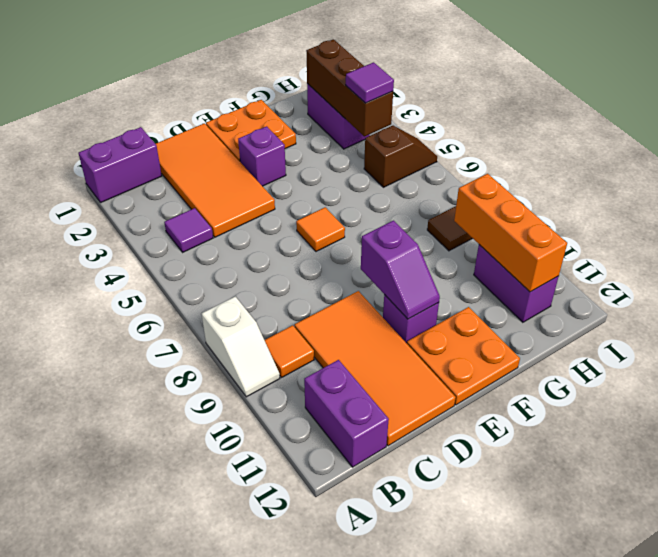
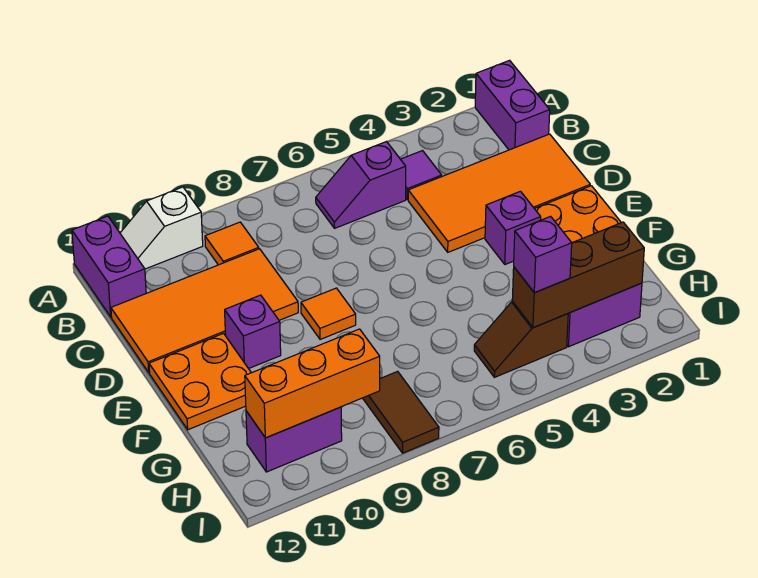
white 1x2 slope [202,297,280,397] -> white 1x2 slope moved to [120,187,203,269]
purple 1x2 brick [304,360,389,467] -> purple 1x2 brick turned to [72,216,146,317]
orange 1x1 tile [296,207,345,251] -> orange 1x1 tile moved to [301,288,356,339]
purple 1x2 slope [361,221,440,319] -> purple 1x2 slope moved to [316,141,406,228]
purple 1x1 tile [346,62,394,103] -> purple 1x1 brick [514,216,572,293]
brown 1x2 slope [364,126,437,187] -> brown 1x2 slope turned to [474,302,568,377]

